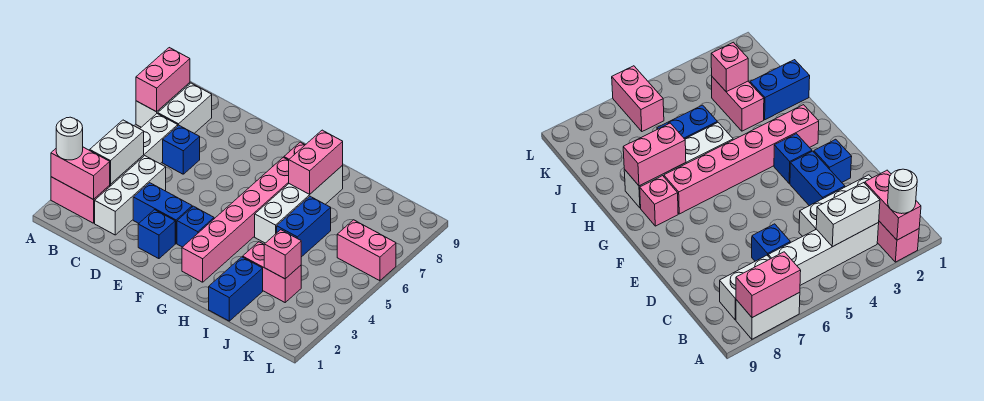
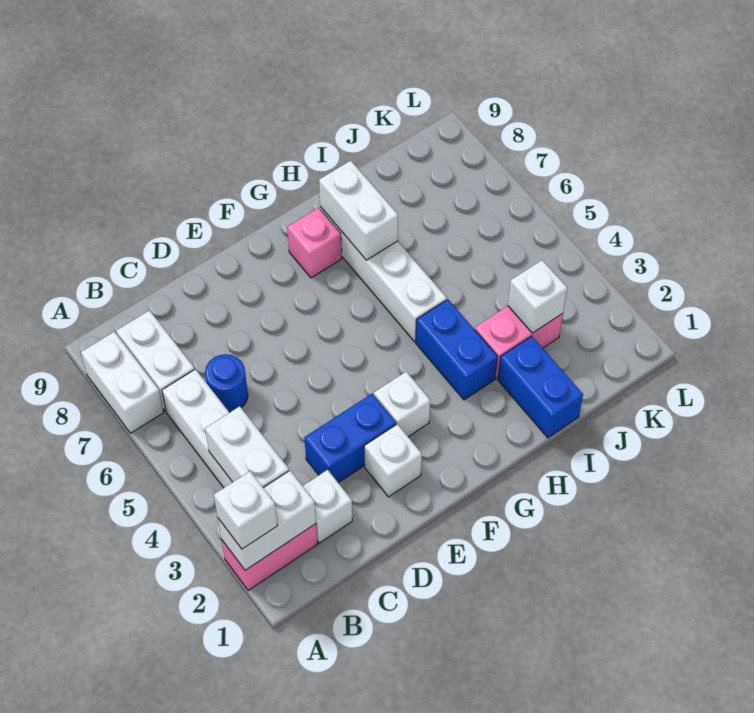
pink 1x2 brick [51,147,110,200] -> white 1x2 brick [218,471,316,570]
white 1x1 round brick [56,117,83,160] -> white 1x1 brick [214,471,278,549]
pink 1x2 brick [136,48,190,112] -> none
white 1x3 brick [95,156,166,235] -> white 1x1 brick [303,470,352,543]
blue 1x1 brick [163,125,200,174] -> blue 1x1 round brick [205,354,248,413]
blue 1x1 brick [138,210,175,259] -> white 1x1 brick [364,424,422,497]
blue 1x1 brick [177,206,214,247] -> white 1x1 brick [374,372,430,437]
pink 1x6 brick [182,157,289,282] -> none
pink 1x2 brick [289,130,343,194] -> white 1x2 brick [319,161,398,260]
blue 1x2 brick [277,196,331,257] -> blue 1x2 brick moved to [416,299,498,400]
pink 1x1 brick [264,230,301,279] -> white 1x1 brick [508,260,567,333]
pink 1x2 brick [337,220,396,281] -> none

